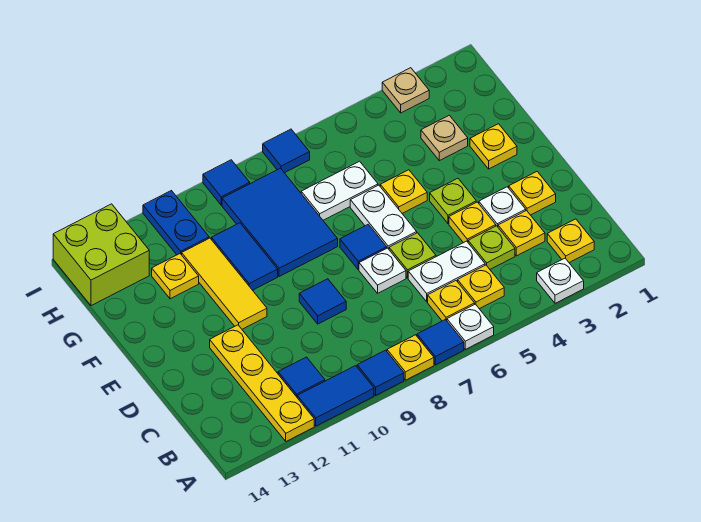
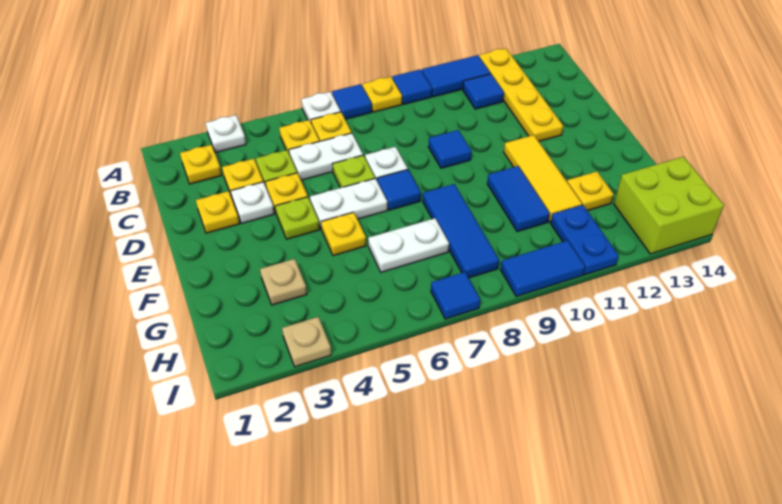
white 1x2 plate [350,185,417,249] -> white 1x2 plate turned to [310,179,388,229]
yellow 1x1 plate [470,124,517,169] -> none
blue 2x3 tile [222,168,338,277] -> blue 1x3 tile [423,184,499,278]
blue 1x1 tile [203,160,250,205] -> blue 1x2 tile [500,240,585,296]

